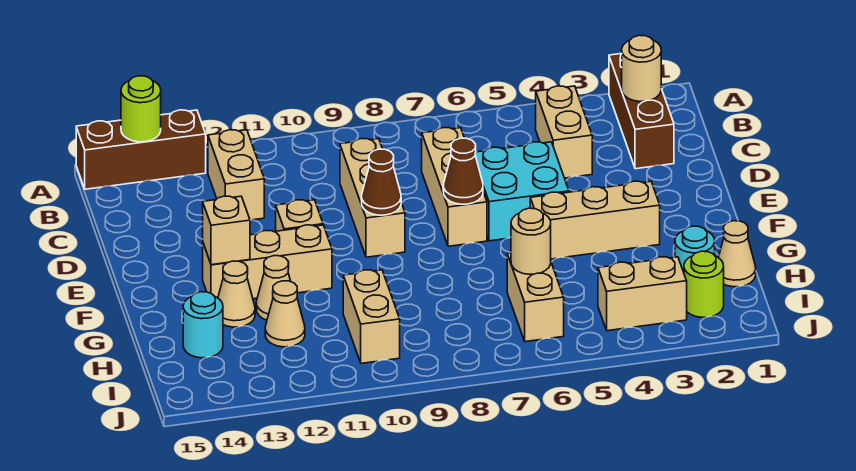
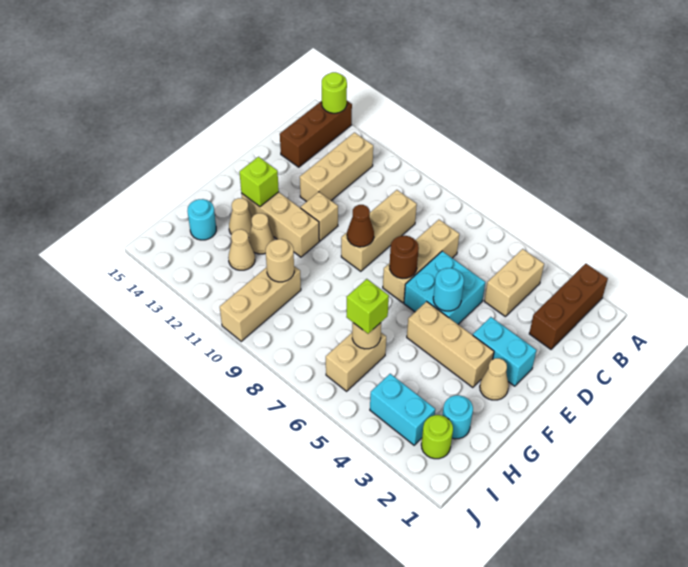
brown 1x3 brick [76,110,206,189] -> brown 1x3 brick turned to [280,101,352,167]
tan 1x1 round brick [622,35,661,102] -> tan 1x1 round brick moved to [266,239,294,282]
tan 1x2 brick [208,130,264,220] -> tan 1x3 brick [300,133,373,202]
none -> cyan 1x2 brick [473,317,536,386]
none -> cyan 1x1 round brick [433,268,464,311]
brown 1x1 cone [443,138,483,204] -> brown 1x1 round brick [390,236,419,278]
tan 1x1 brick [203,196,250,265] -> lime 1x1 brick [239,157,279,207]
tan 1x1 cone [718,221,756,287] -> tan 1x1 cone moved to [480,358,509,400]
none -> lime 1x1 brick [346,279,389,334]
tan 1x2 brick [343,270,400,363] -> tan 1x3 brick [220,266,301,341]
tan 1x2 brick [598,257,687,331] -> cyan 1x2 brick [370,374,435,445]

